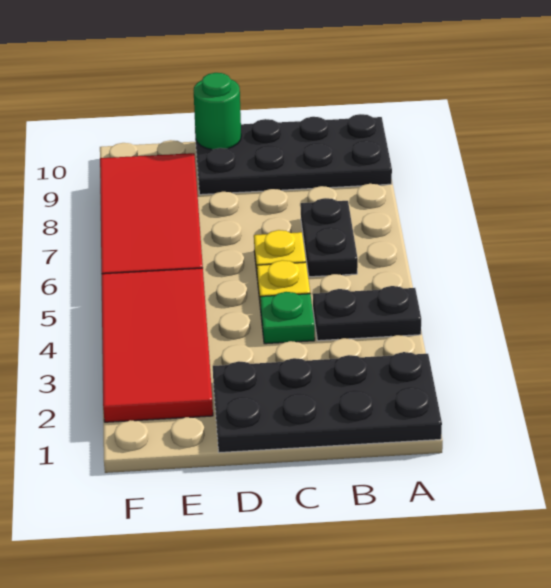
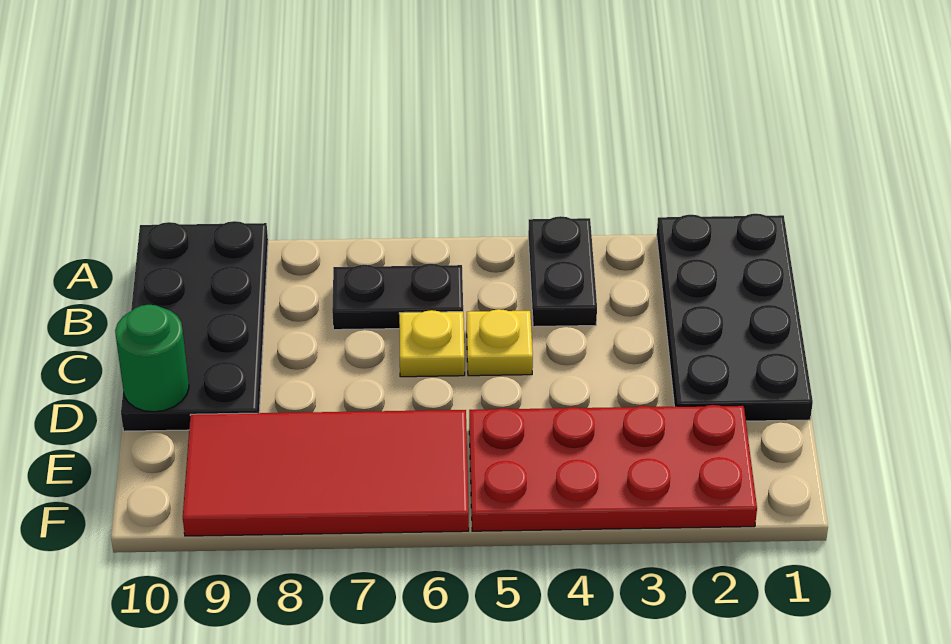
green 1x1 plate [260,292,315,344] -> none
red 2x4 tile [102,268,213,422] -> red 2x4 plate [469,405,757,531]

